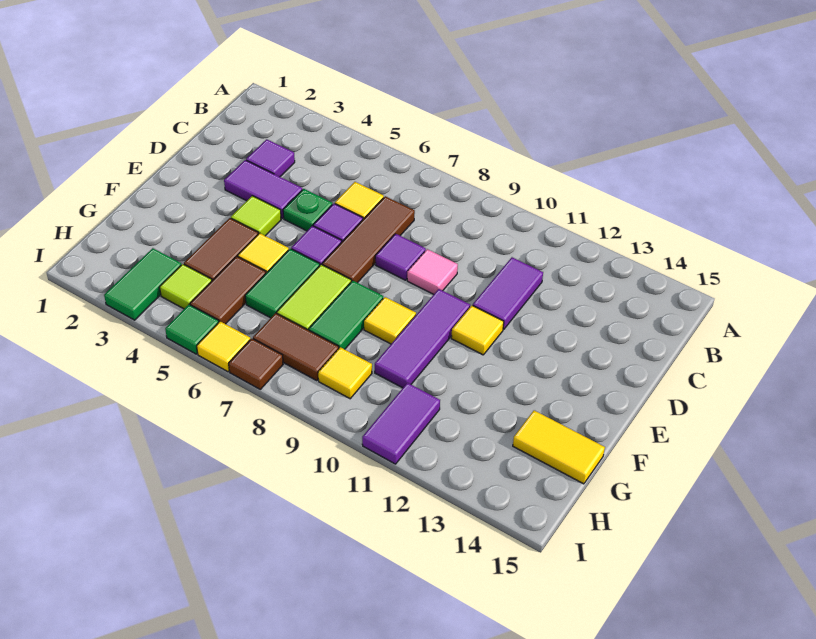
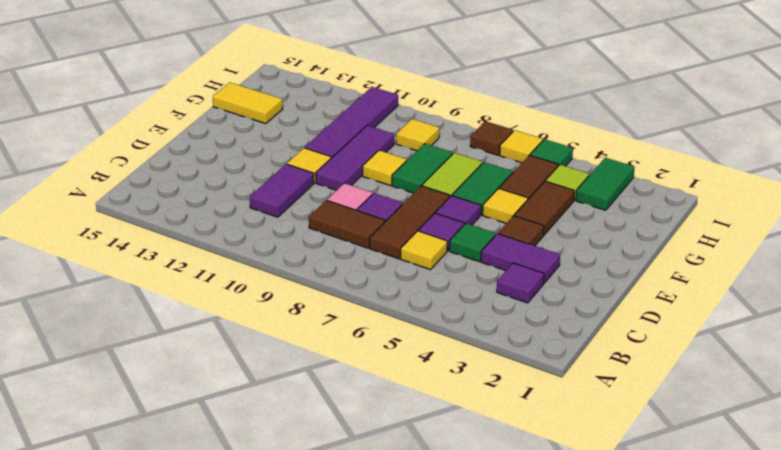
green 1x1 plate [283,189,332,231] -> green 1x1 tile [449,223,496,262]
lime 1x1 tile [231,196,281,236] -> brown 1x1 tile [498,216,544,246]
brown 1x2 tile [253,313,339,381] -> brown 1x2 tile moved to [309,200,385,248]
purple 1x2 tile [362,383,440,464] -> purple 1x4 tile [305,87,398,158]

